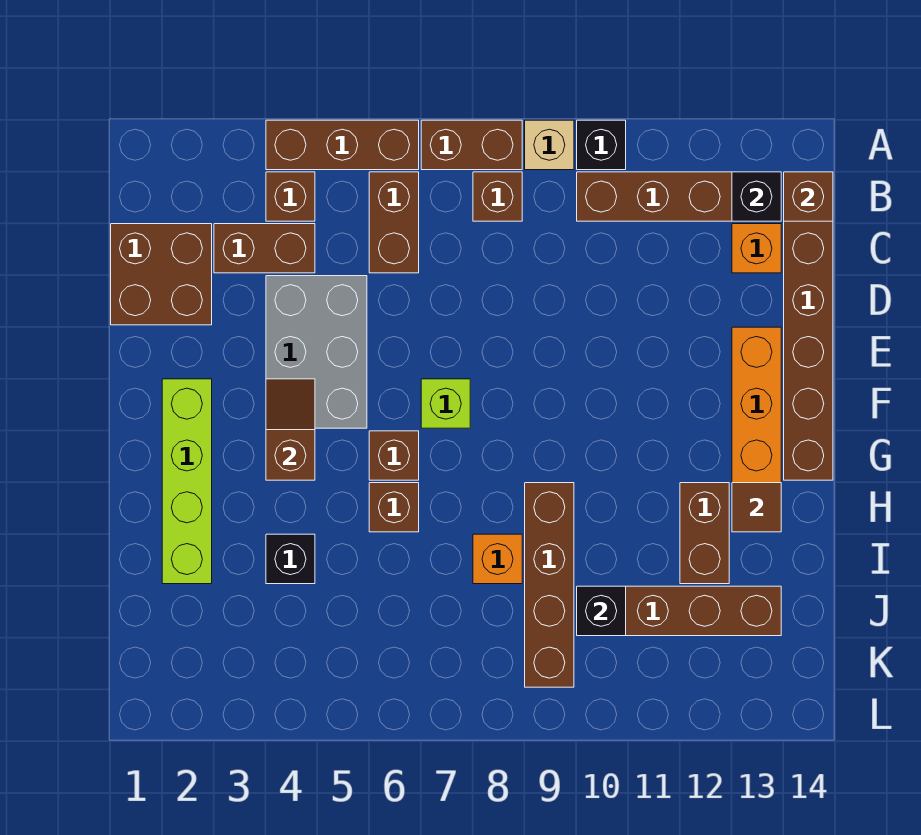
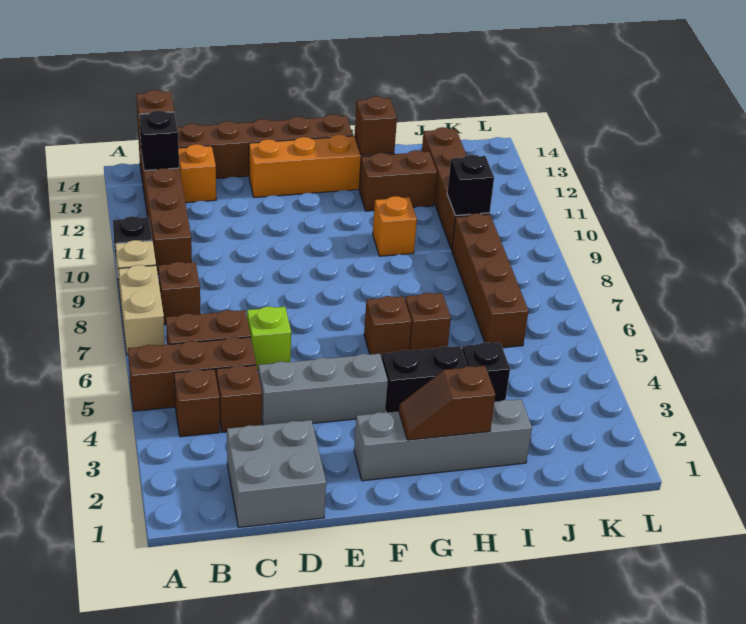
brown 1x3 brick [266,120,419,170] -> brown 1x3 brick turned to [128,337,256,411]
brown 1x2 brick [421,120,522,170] -> tan 1x2 brick [118,265,165,355]
brown 2x2 brick [111,224,212,325] -> grey 2x2 brick [227,420,326,527]
brown 1x2 brick [214,224,315,273] -> brown 1x1 brick [216,365,262,432]
grey 2x3 brick [266,276,367,428] -> grey 1x3 brick [258,354,388,425]
lime 1x4 brick [162,379,212,584] -> grey 1x4 brick [354,399,532,481]
brown 1x2 slope [266,379,315,480] -> brown 1x2 slope moved to [399,366,495,440]
lime 1x1 brick [421,379,470,428] -> lime 1x1 brick moved to [247,306,291,370]
none -> black 1x2 brick [382,346,467,413]
brown 1x4 brick [525,483,574,687] -> brown 1x4 brick turned to [452,213,528,348]
brown 1x1 tile [732,483,781,532] -> brown 1x1 brick [355,96,397,155]
orange 1x1 brick [473,534,522,584] -> orange 1x1 brick moved to [373,196,417,256]

